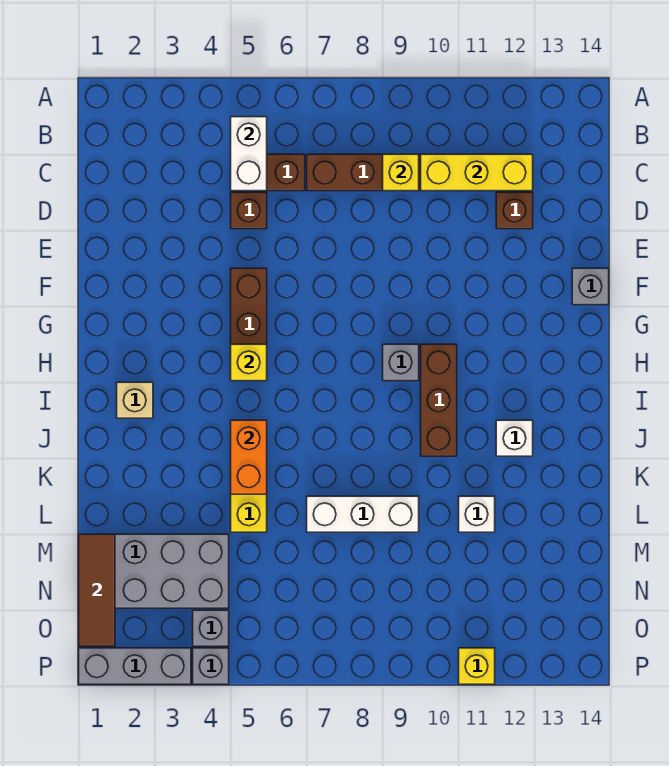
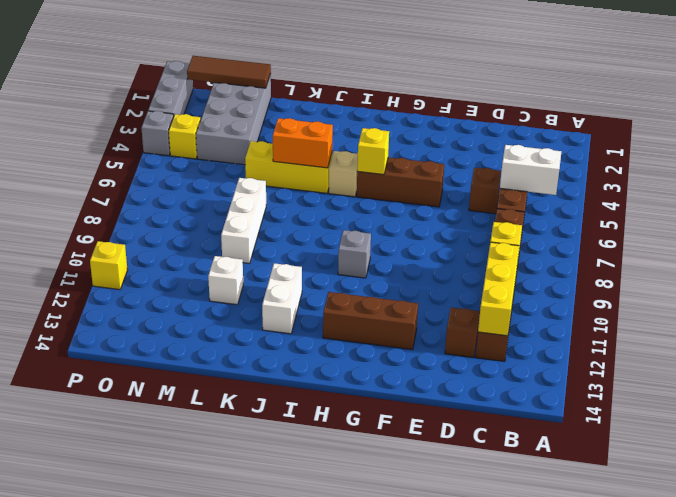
grey 1x1 brick [572,268,609,305] -> none
brown 1x3 brick [421,344,457,456] -> brown 1x3 brick moved to [323,292,418,349]
tan 1x1 brick [117,382,153,418] -> tan 1x1 brick moved to [329,151,358,197]
white 1x1 brick [496,420,533,456] -> white 1x2 brick [262,263,302,334]
grey 1x1 brick [193,610,229,646] -> yellow 1x1 brick [169,114,201,159]

